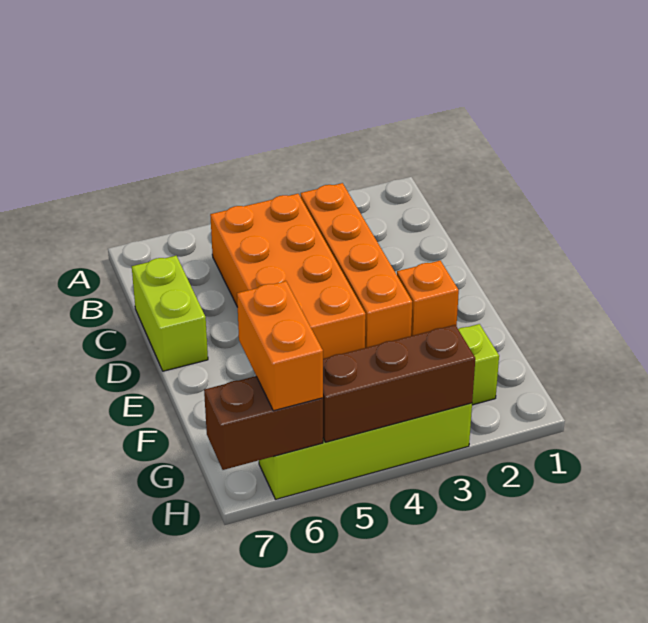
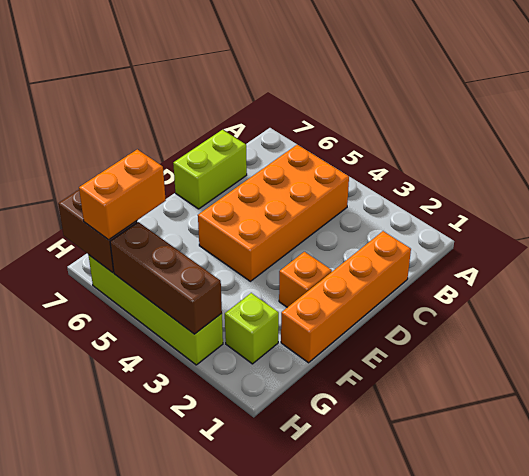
orange 1x4 brick [301,183,412,348] -> orange 1x4 brick moved to [281,231,411,363]

